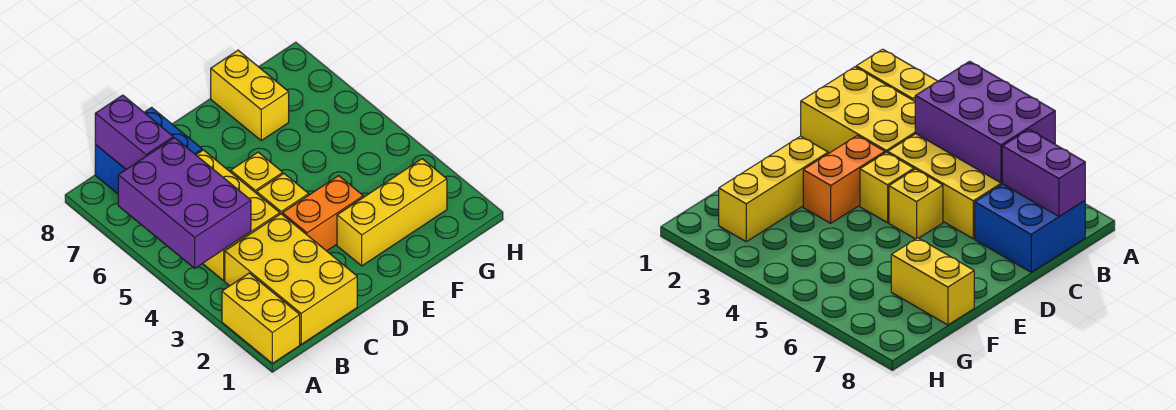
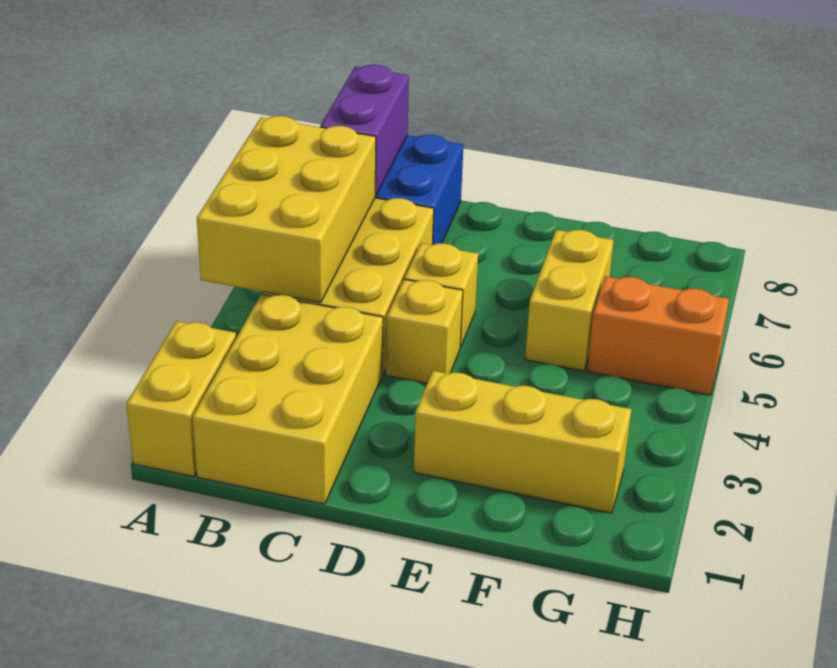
purple 2x3 brick [118,138,251,268] -> yellow 2x3 brick [197,116,376,303]
orange 1x2 brick [282,176,363,251] -> orange 1x2 brick moved to [587,276,729,395]
yellow 1x2 brick [211,50,289,140] -> yellow 1x2 brick moved to [525,230,614,371]

